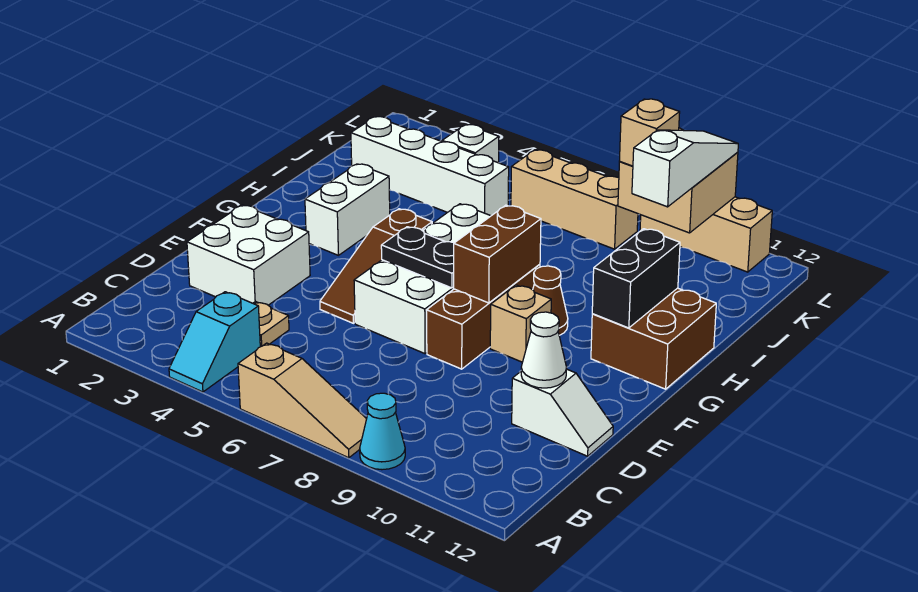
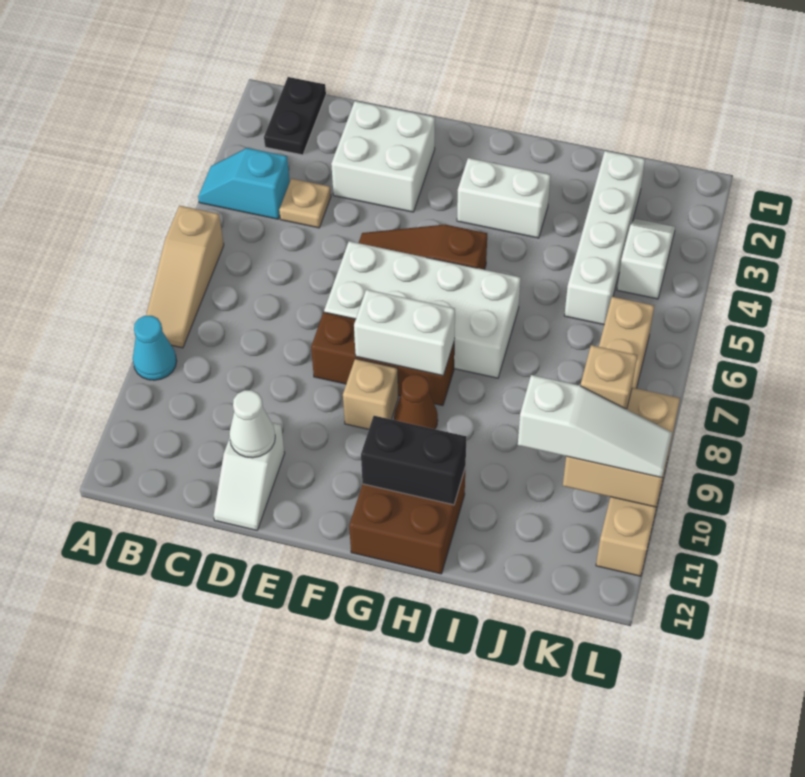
black 1x2 plate [381,227,454,288] -> black 1x2 plate moved to [264,77,326,155]
brown 1x2 brick [454,205,541,303] -> white 1x2 brick [354,289,455,376]

